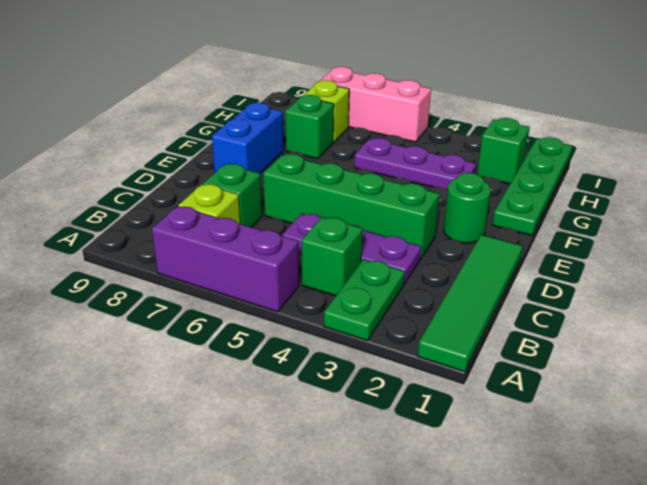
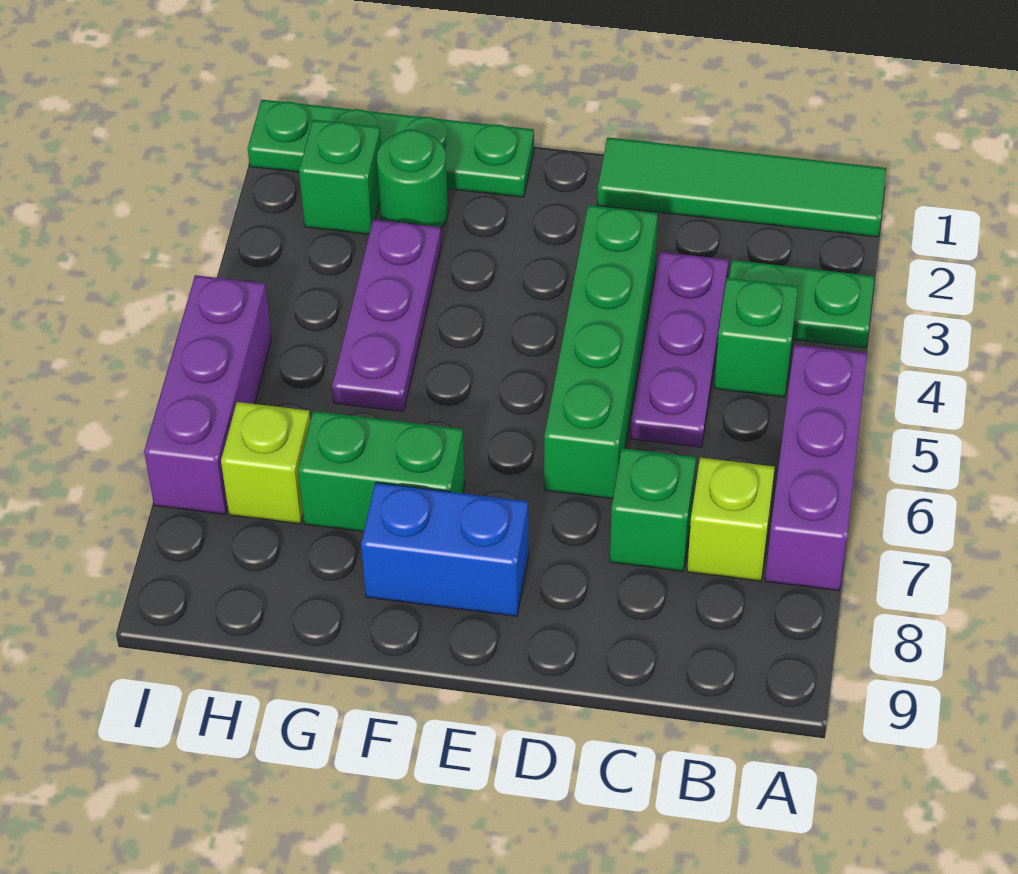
green 1x1 round brick [444,173,491,243] -> green 1x1 round brick moved to [377,130,448,228]
green 1x1 brick [285,95,334,159] -> green 1x2 brick [298,411,465,532]
pink 1x3 brick [320,67,431,142] -> purple 1x3 brick [144,275,272,514]

